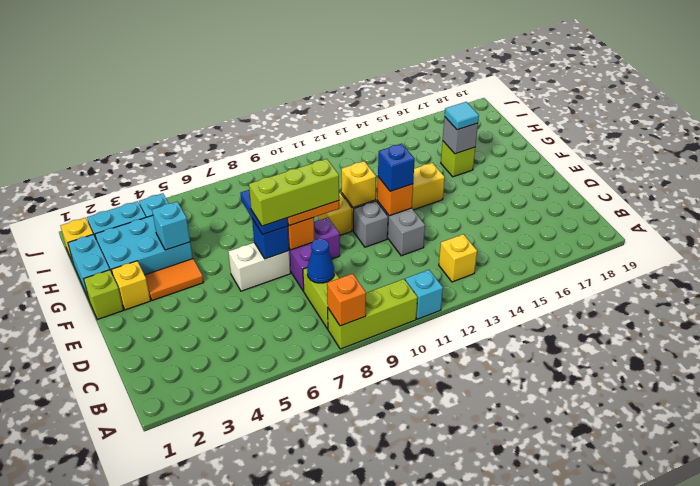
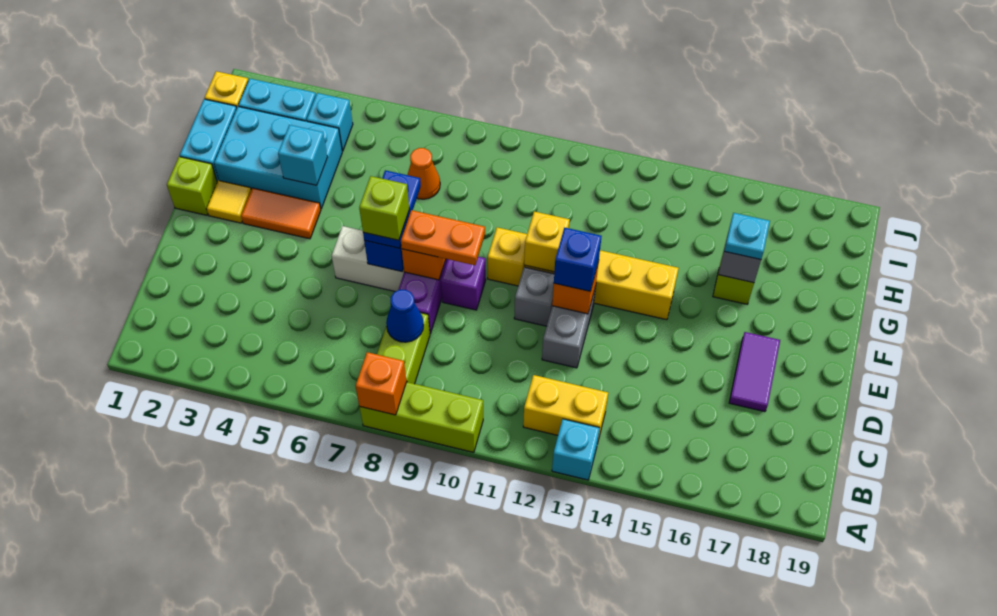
cyan 1x1 brick [405,270,443,319] -> cyan 1x1 brick moved to [552,419,600,480]
yellow 1x1 brick [439,234,477,282] -> yellow 1x2 brick [523,375,608,440]
none -> purple 1x2 tile [729,332,780,412]
lime 1x3 brick [249,159,339,226] -> lime 1x1 brick [359,176,409,240]
yellow 1x1 brick [111,261,151,310] -> yellow 1x1 tile [207,180,251,223]
cyan 1x1 tile [445,102,479,130] -> cyan 1x1 plate [725,213,770,259]
none -> orange 1x1 cone [408,148,440,199]

